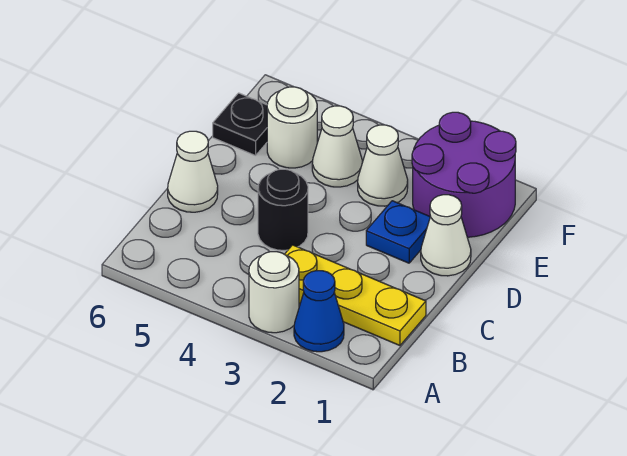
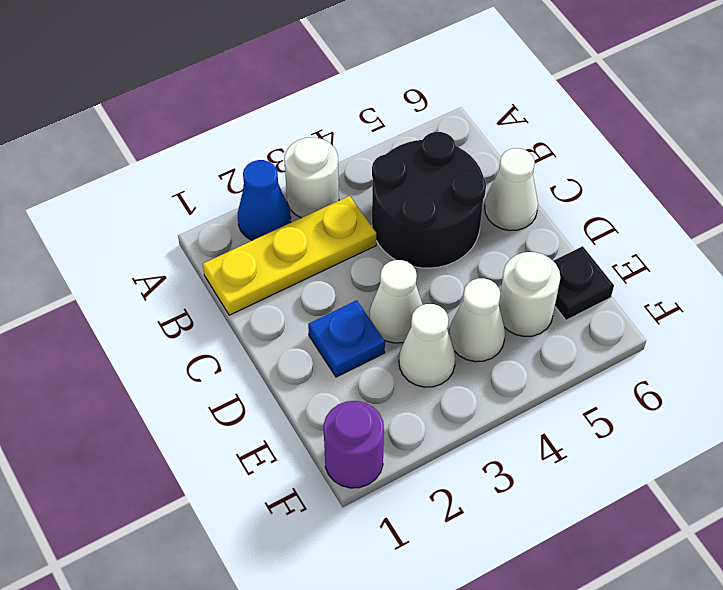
black 1x1 round brick [258,169,308,250] -> black 2x2 round brick [372,132,486,268]
white 1x1 cone [421,195,471,276] -> white 1x1 cone moved to [370,260,423,343]
purple 2x2 round brick [412,112,516,237] -> purple 1x1 round brick [323,401,384,488]

